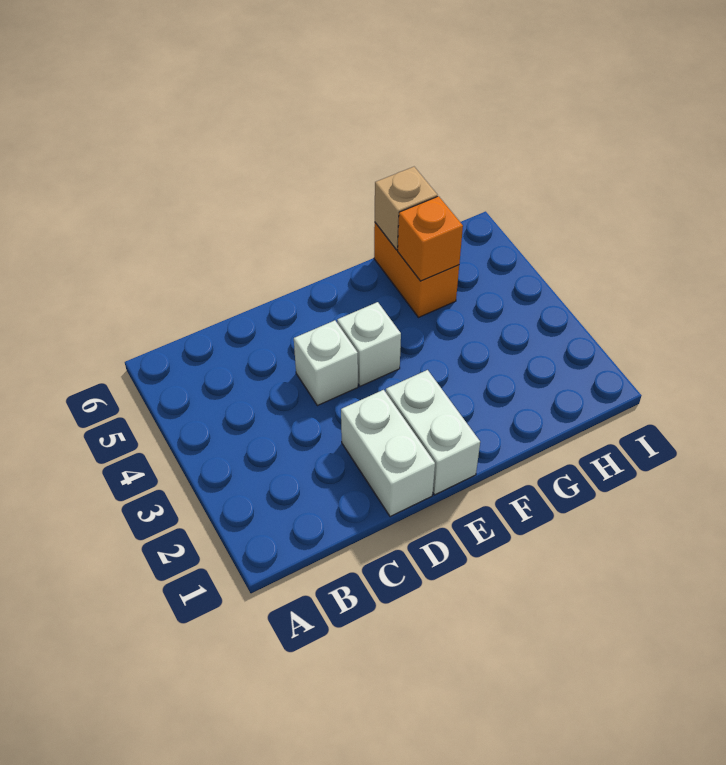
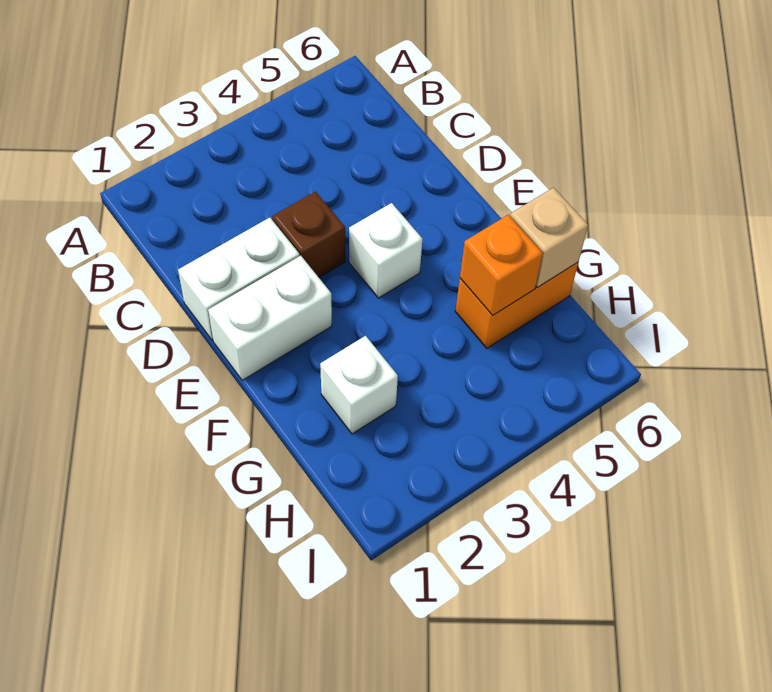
none -> brown 1x1 brick [272,192,345,277]
white 1x1 brick [294,320,358,406] -> white 1x1 brick moved to [320,336,398,434]

